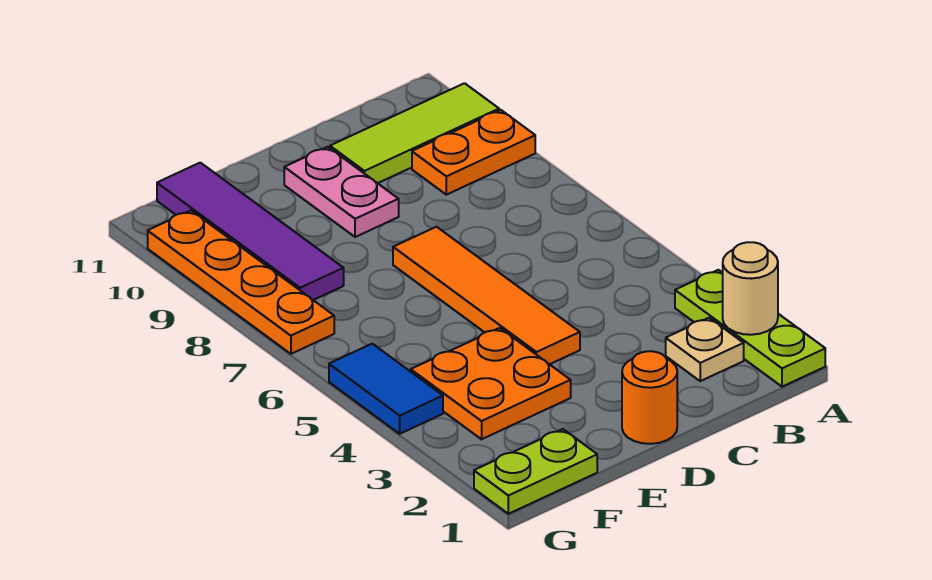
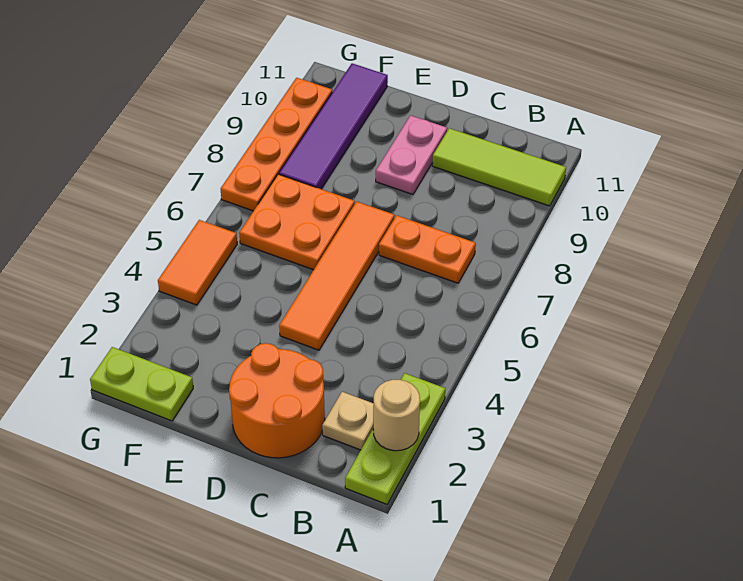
orange 1x2 plate [412,110,535,195] -> orange 1x2 plate moved to [379,215,476,283]
orange 1x1 round brick [622,351,677,444] -> orange 2x2 round brick [229,343,325,458]
orange 2x2 plate [411,328,571,439] -> orange 2x2 plate moved to [239,174,355,270]
blue 1x2 tile [329,344,443,434] -> orange 1x2 tile [158,220,237,305]

